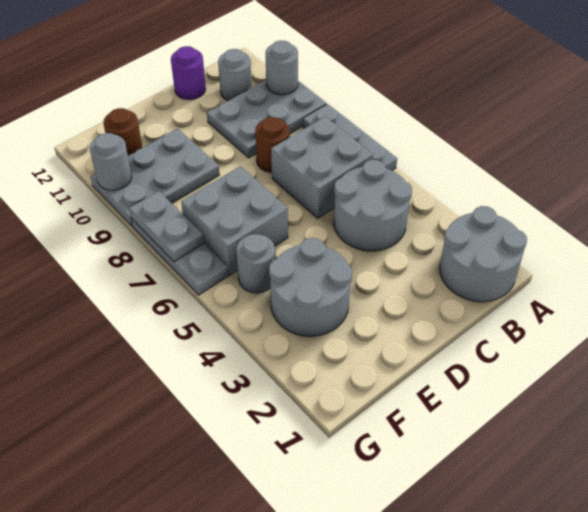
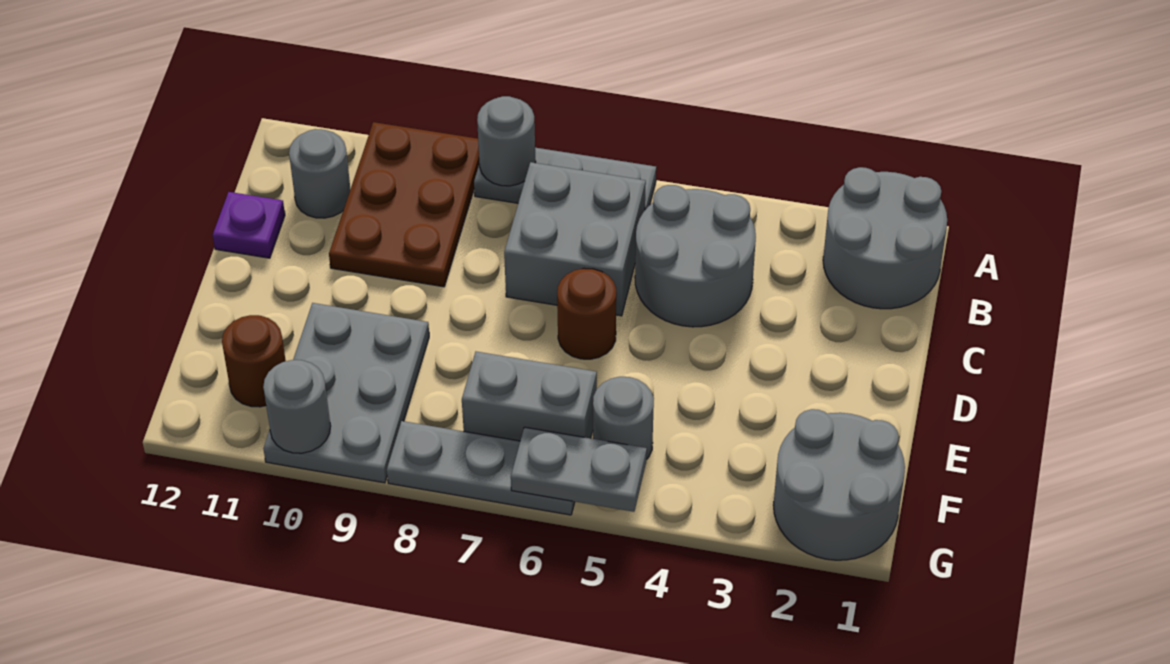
grey 2x3 plate [207,80,326,158] -> brown 2x3 plate [329,122,479,287]
grey 1x1 round brick [265,41,298,95] -> grey 1x1 round brick moved to [477,96,536,186]
brown 1x1 round brick [255,117,290,172] -> brown 1x1 round brick moved to [557,268,616,359]
purple 1x1 round brick [171,46,206,100] -> purple 1x1 plate [213,192,285,258]
grey 2x2 round brick [269,238,352,336] -> grey 2x2 round brick moved to [773,409,905,560]
grey 2x2 brick [181,166,288,275] -> grey 1x2 brick [462,352,597,441]
grey 1x2 plate [129,191,204,262] -> grey 1x2 plate moved to [511,427,647,512]

